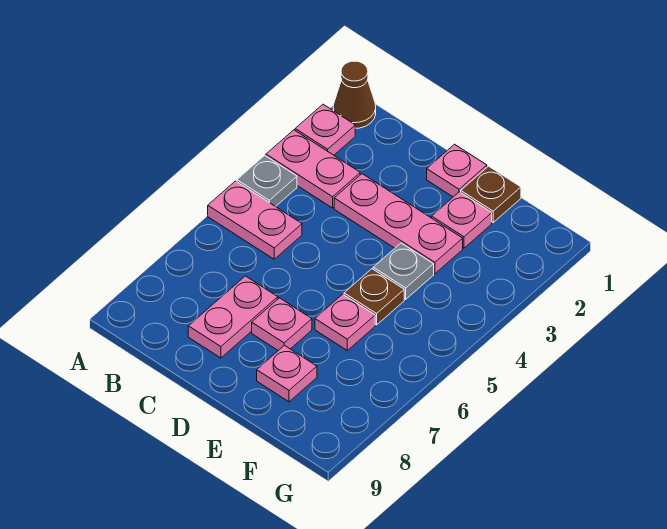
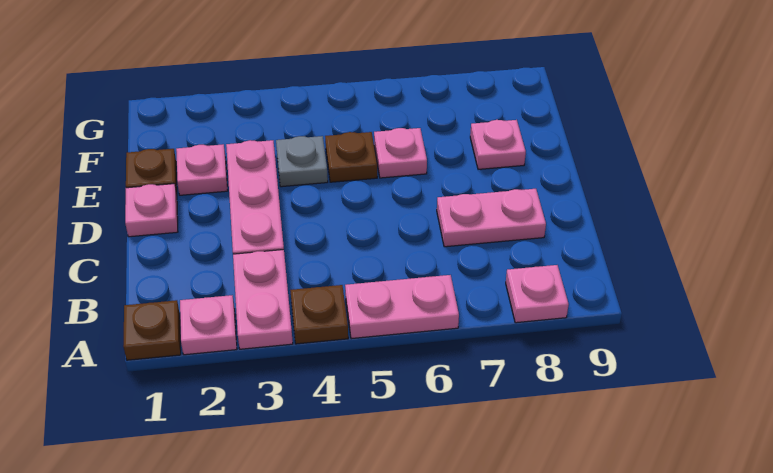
brown 1x1 cone [333,61,376,128] -> brown 1x1 plate [123,300,181,360]
grey 1x1 plate [237,155,297,207] -> brown 1x1 plate [290,285,348,344]
pink 1x2 plate [208,181,302,259] -> pink 1x2 plate turned to [345,275,459,339]
pink 1x1 plate [252,298,312,350] -> pink 1x1 plate moved to [506,265,569,323]

